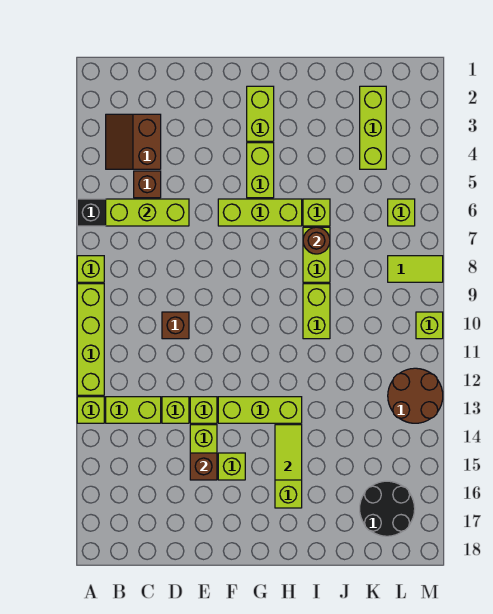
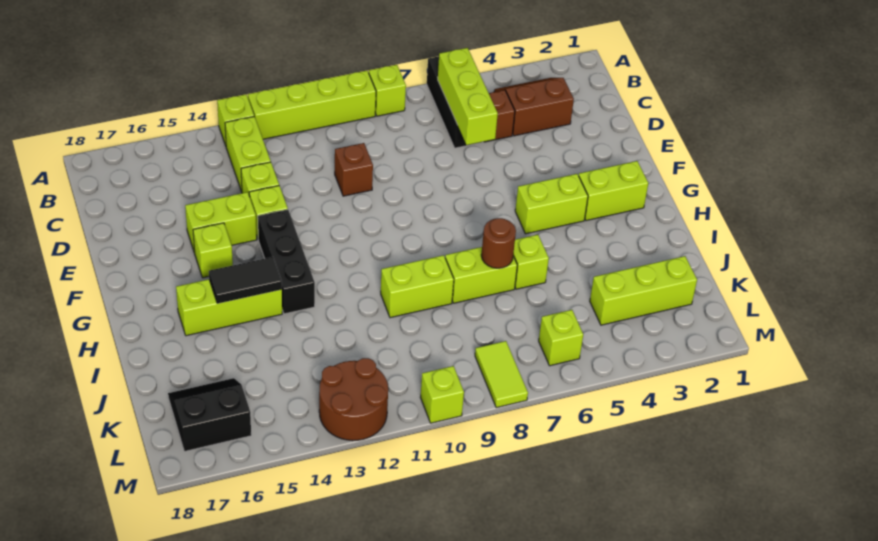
brown 1x1 brick [190,453,217,480] -> none
lime 1x3 brick [218,199,302,226] -> none
lime 1x3 brick [218,397,302,423] -> black 1x3 brick [258,209,315,314]
lime 1x2 tile [275,425,302,480] -> black 1x2 tile [209,257,282,303]
black 2x2 round brick [360,481,415,536] -> black 2x2 slope [168,378,251,451]

